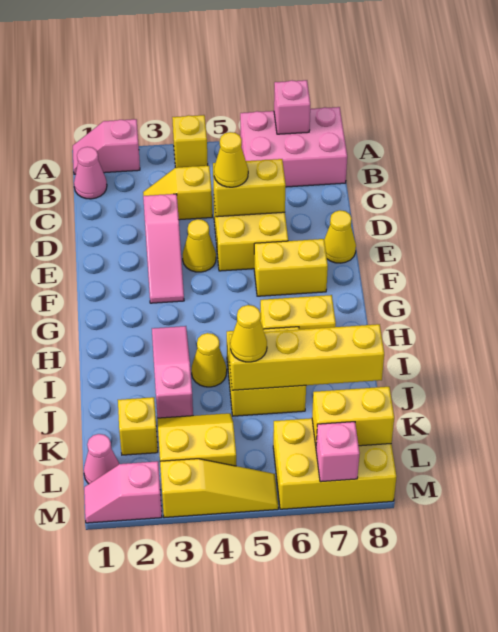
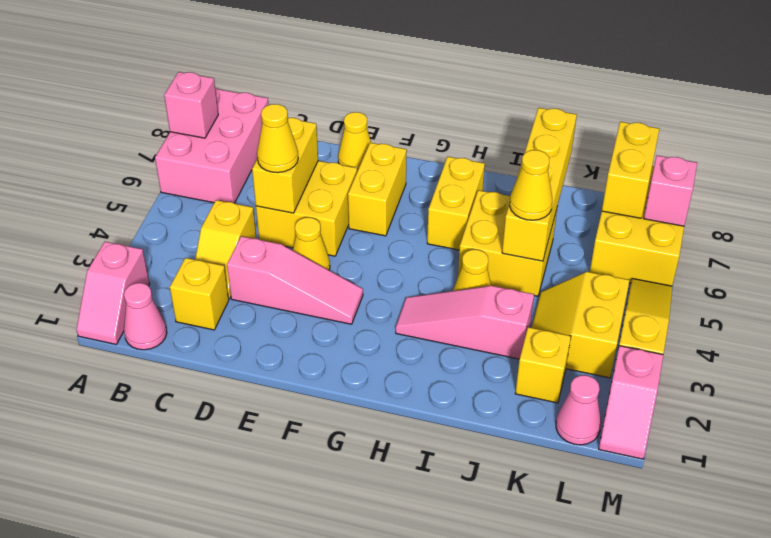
yellow 1x1 brick [172,115,208,168] -> yellow 1x1 brick moved to [170,258,229,330]

